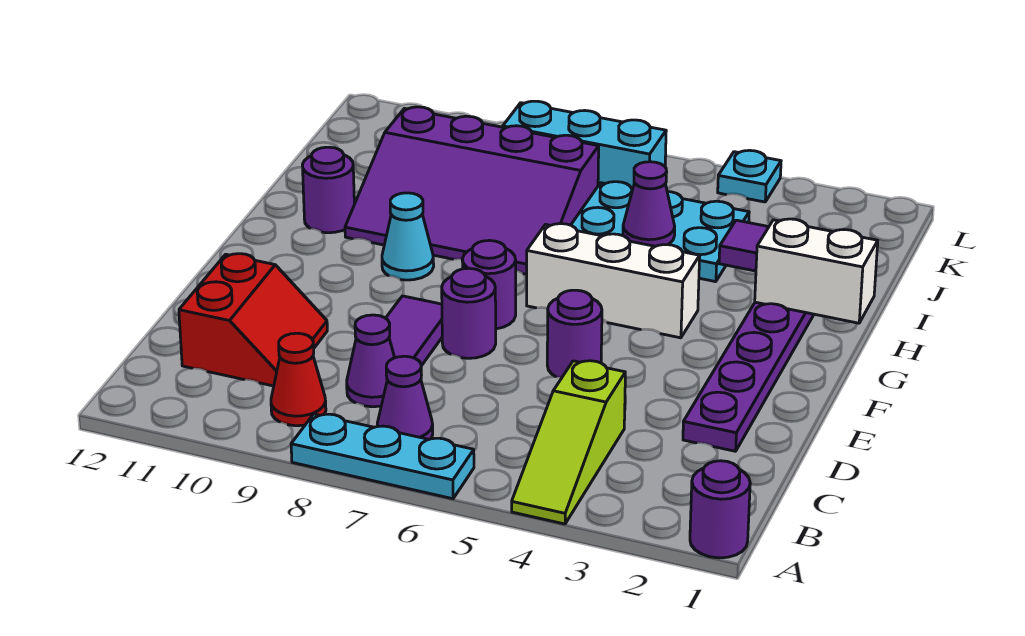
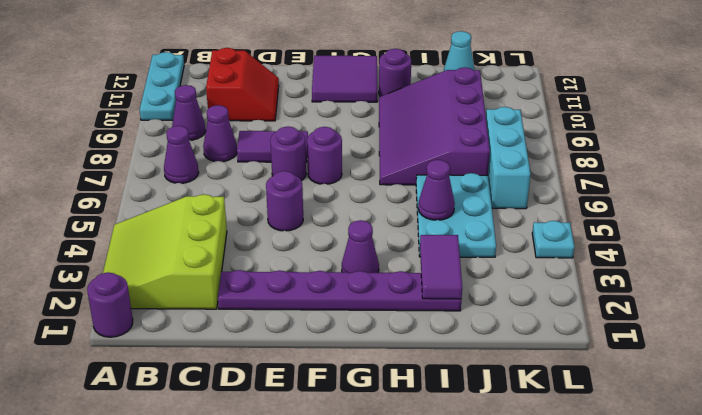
lime 1x3 slope [512,361,625,524] -> lime 3x3 slope [103,194,227,309]
cyan 1x3 plate [291,414,474,499] -> cyan 1x3 plate moved to [140,52,184,120]
red 1x1 cone [271,333,326,426] -> purple 1x1 cone [172,85,206,140]
red 2x2 slope [179,254,327,386] -> red 2x2 slope turned to [206,48,279,121]
none -> purple 2x2 tile [312,56,377,102]
none -> purple 1x1 cone [342,220,379,273]
white 1x3 brick [527,224,700,338] -> none
cyan 1x1 cone [382,193,434,280] -> cyan 1x1 cone moved to [444,31,475,71]
white 1x2 brick [755,219,878,323] -> none

